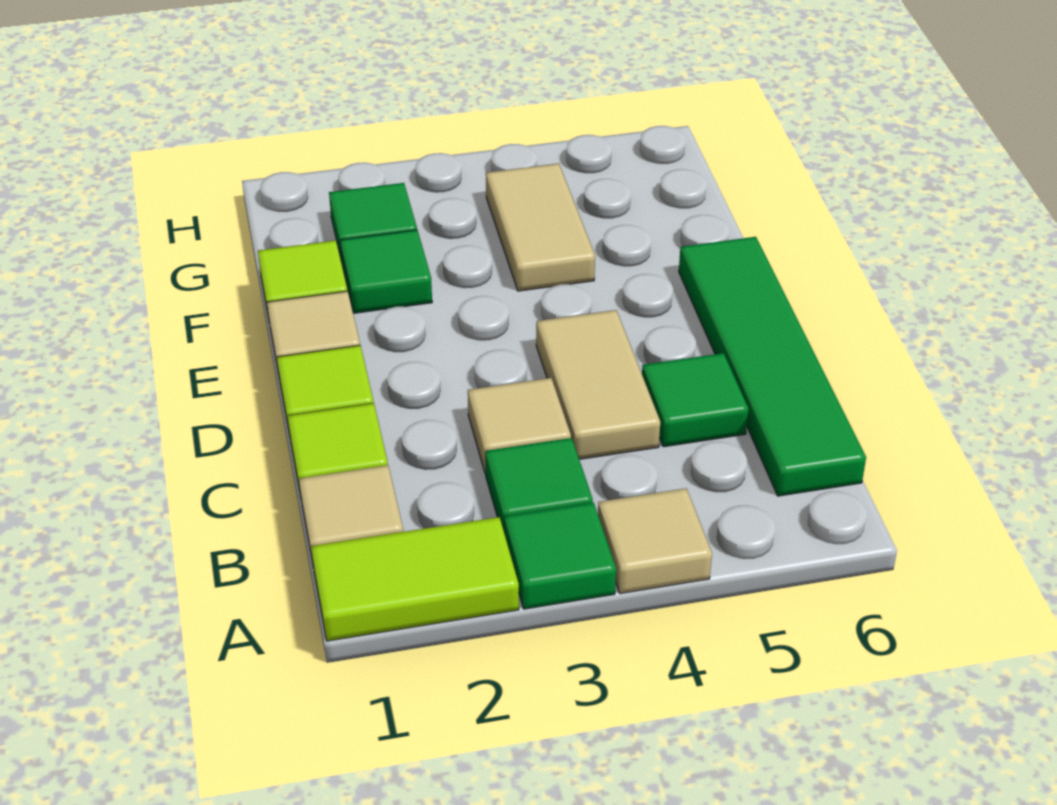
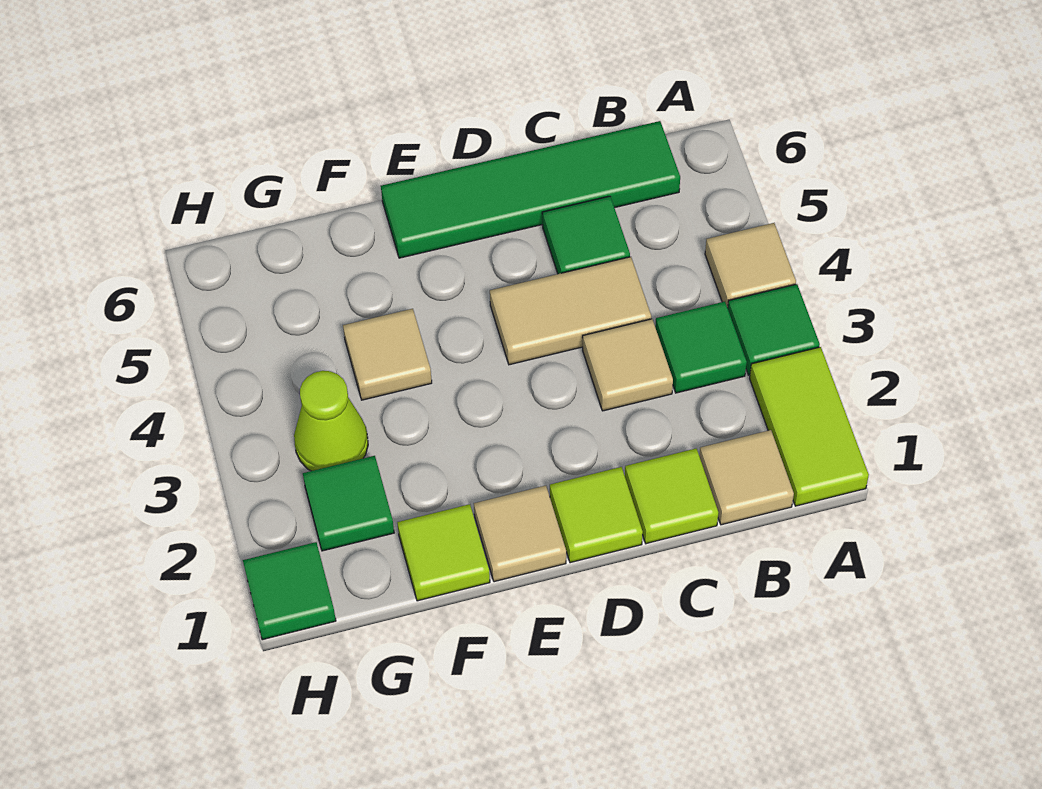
green 1x1 tile [340,230,432,313] -> green 1x1 tile moved to [243,542,336,640]
tan 1x2 tile [486,163,595,291] -> tan 1x1 tile [343,309,432,400]
none -> lime 1x1 cone [294,371,368,471]

